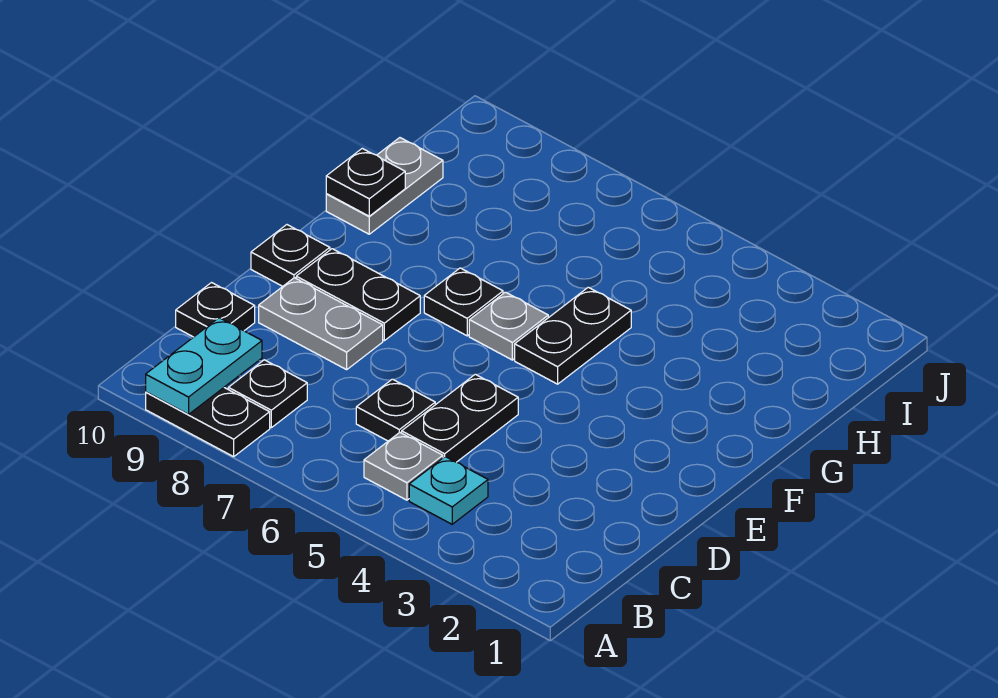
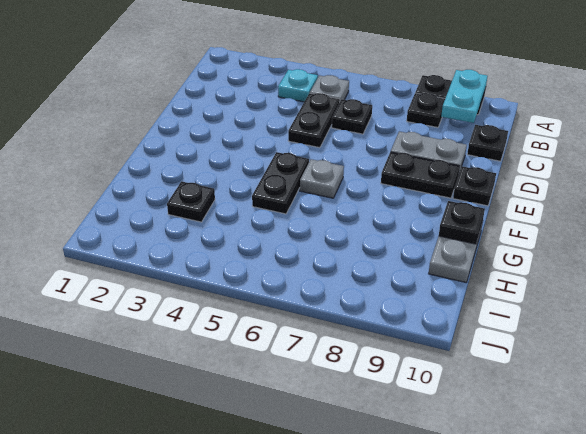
black 1x1 plate [424,268,503,336] -> black 1x1 plate moved to [167,181,215,222]

